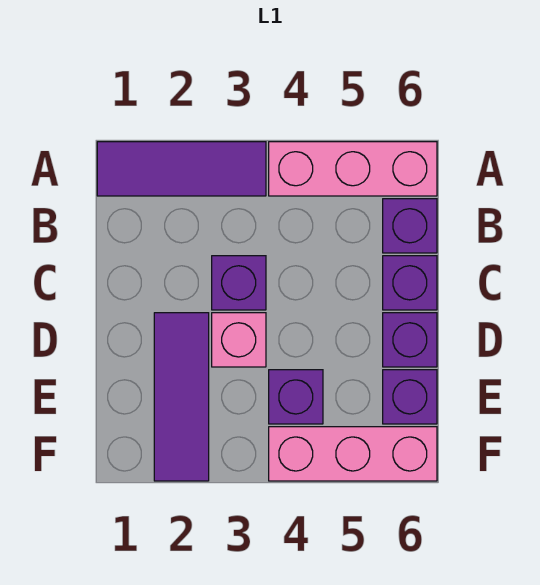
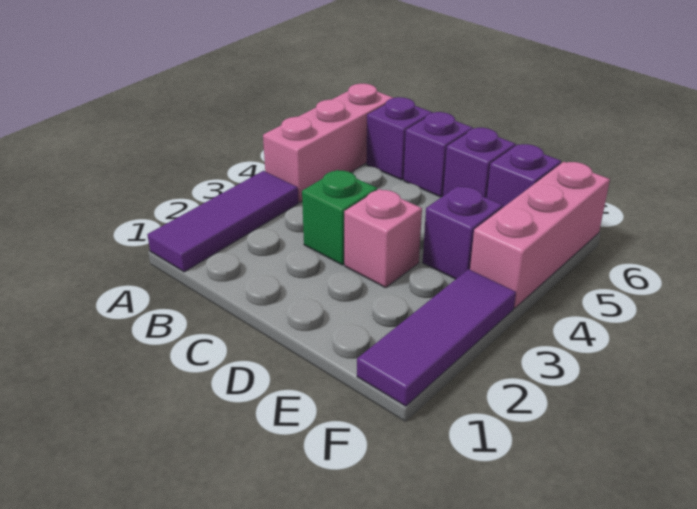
purple 1x1 brick [212,256,266,310] -> green 1x1 brick [302,170,377,265]
purple 1x3 tile [154,313,209,481] -> purple 1x3 tile turned to [357,269,516,406]

